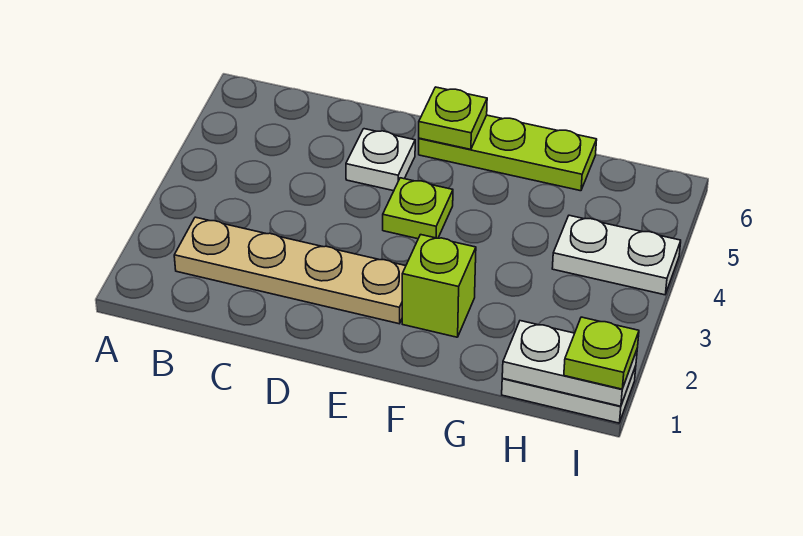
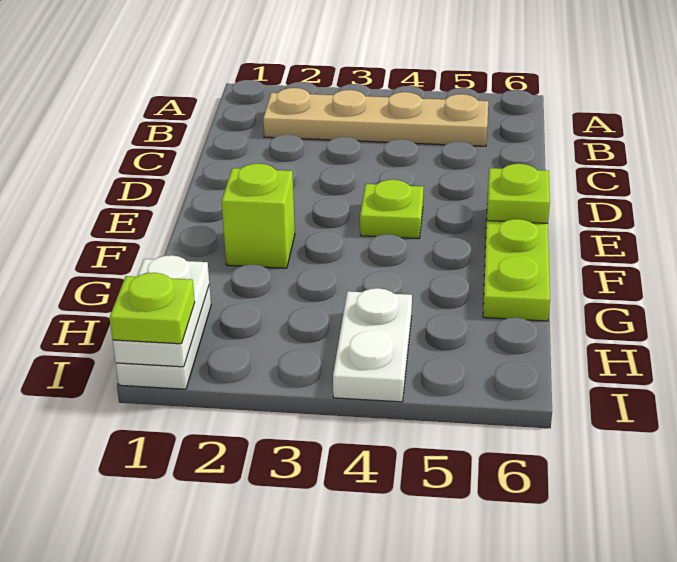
tan 1x4 plate [174,217,406,324] -> tan 1x4 plate turned to [263,88,488,146]
white 1x1 plate [346,129,415,191] -> none

